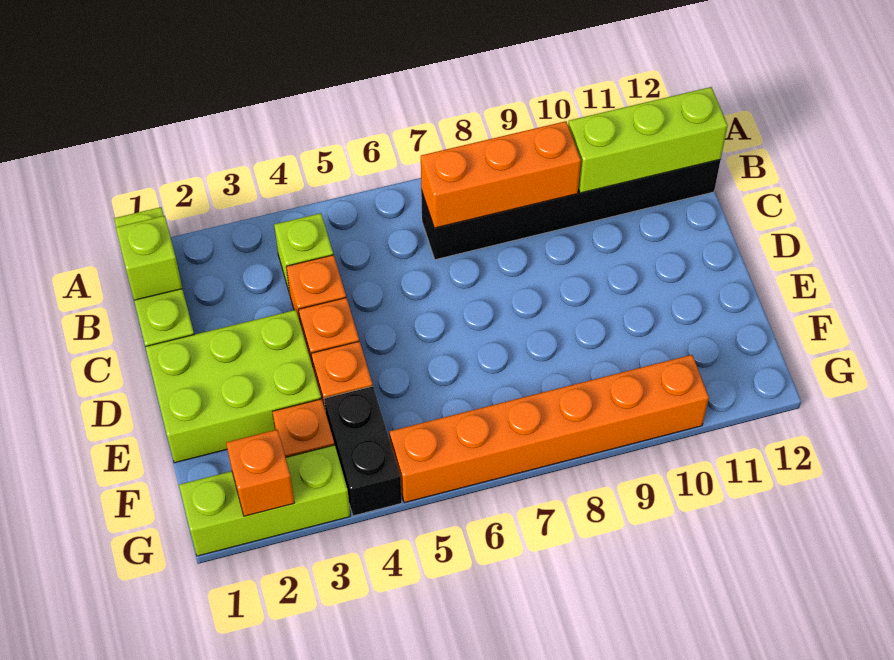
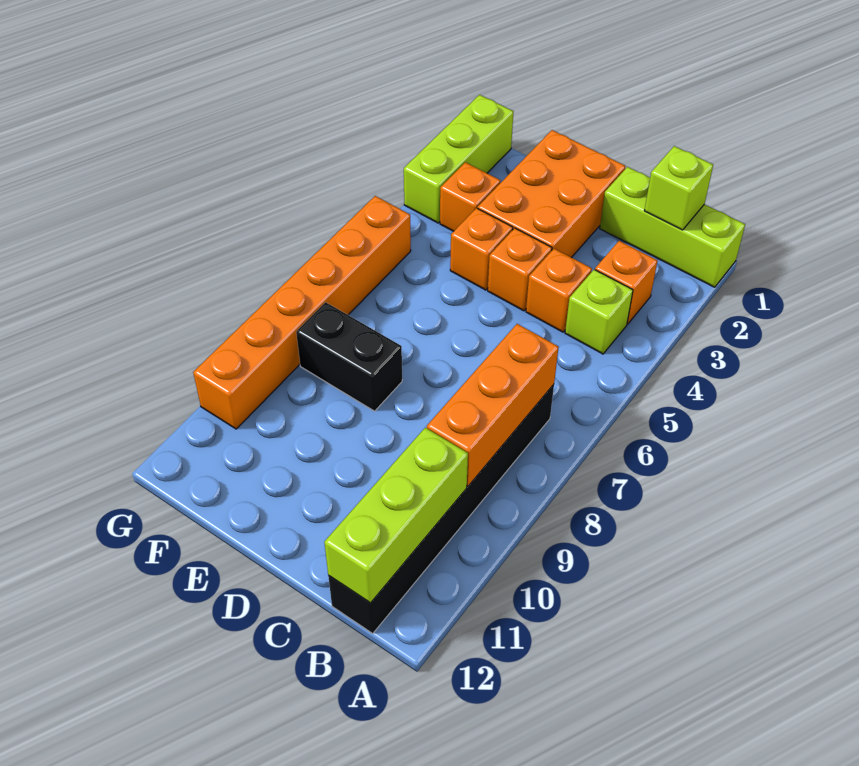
lime 2x3 brick [146,310,321,463] -> orange 2x3 brick [478,130,626,258]
black 1x2 brick [324,386,402,516] -> black 1x2 brick moved to [296,302,402,411]
orange 1x1 brick [226,429,294,516] -> orange 1x1 brick moved to [595,241,658,324]

